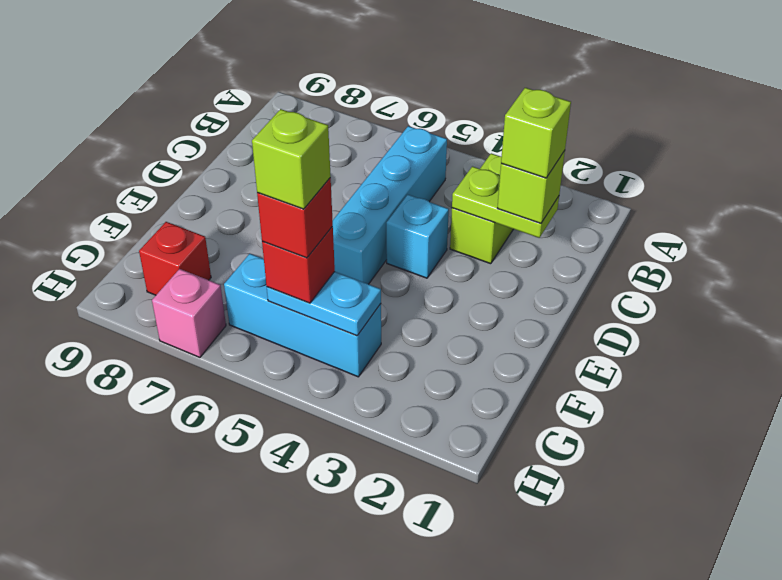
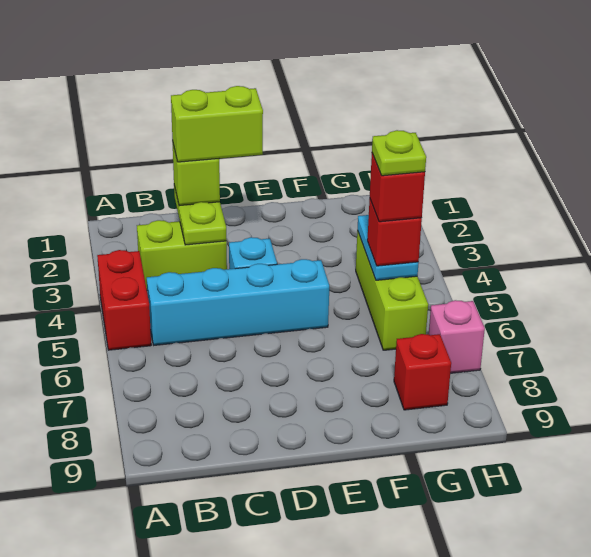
none -> red 1x2 brick [97,250,151,350]
lime 1x1 brick [501,88,571,178] -> lime 1x2 brick [171,86,263,162]
cyan 1x3 brick [224,254,381,377] -> lime 1x3 brick [356,230,428,350]
lime 1x1 brick [252,109,331,209] -> lime 1x1 plate [372,130,426,176]

